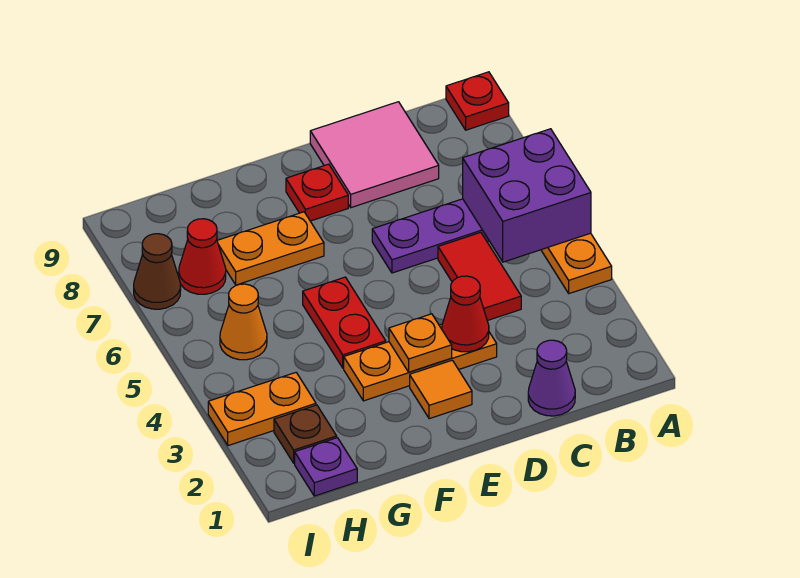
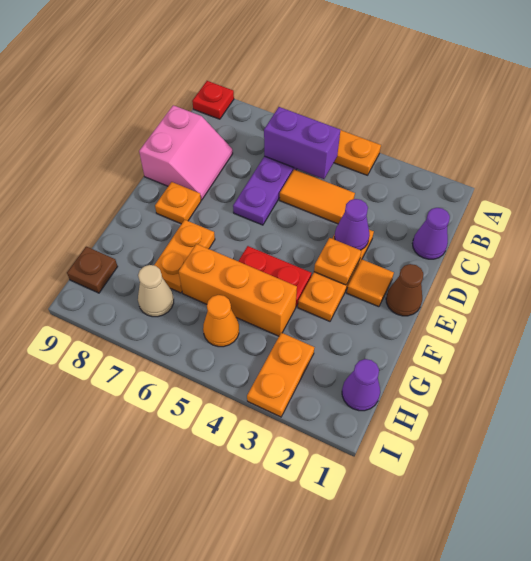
purple 2x2 brick [463,129,591,262] -> purple 1x2 brick [264,107,340,179]
red 1x2 tile [438,232,521,321] -> orange 1x2 tile [280,170,355,224]
pink 2x2 tile [310,102,439,208] -> pink 2x2 slope [139,105,233,200]
red 1x1 cone [442,276,489,352] -> purple 1x1 cone [335,199,370,250]
red 1x1 plate [286,164,348,221] -> orange 1x1 plate [155,182,201,224]
none -> orange 1x3 brick [179,244,297,336]
purple 1x1 plate [295,438,357,496] -> purple 1x1 cone [342,359,380,411]
brown 1x1 plate [274,405,337,463] -> brown 1x1 plate moved to [67,247,118,293]
red 1x1 cone [179,219,226,294] -> tan 1x1 cone [138,265,174,317]
brown 1x1 cone [134,234,181,309] -> brown 1x1 cone moved to [386,264,423,316]

